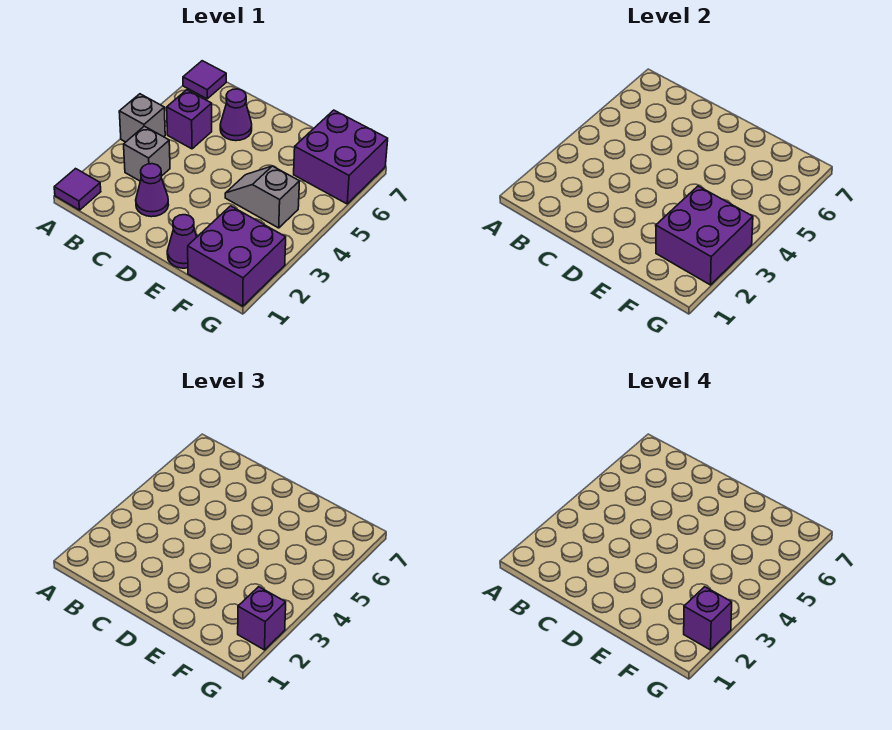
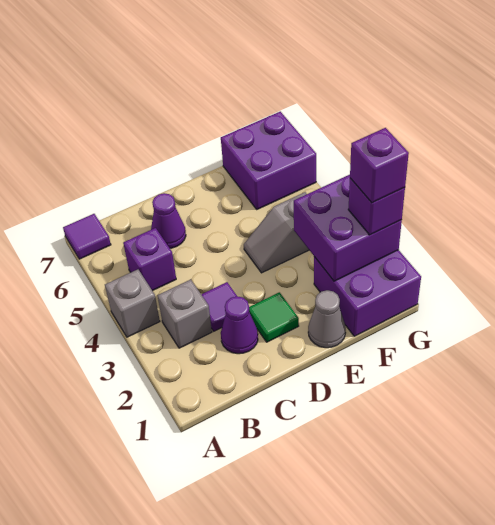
purple 1x1 tile [54,169,101,210] -> purple 1x1 tile moved to [201,282,237,331]
none -> green 1x1 tile [249,292,299,342]
purple 1x1 cone [167,215,197,268] -> grey 1x1 cone [308,290,346,348]

